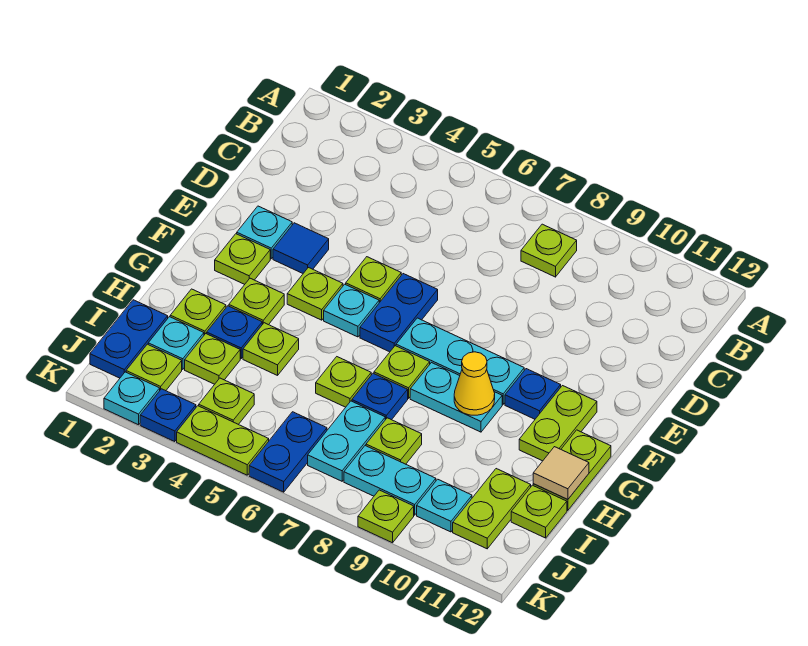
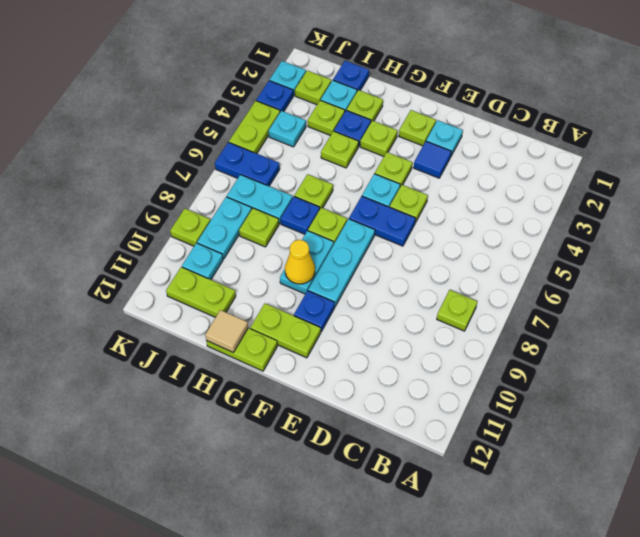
blue 1x2 plate [90,300,168,378] -> blue 1x1 plate [333,61,369,91]
lime 1x1 plate [511,485,567,538] -> none
lime 1x1 plate [199,378,254,424] -> cyan 1x1 plate [269,111,306,147]

